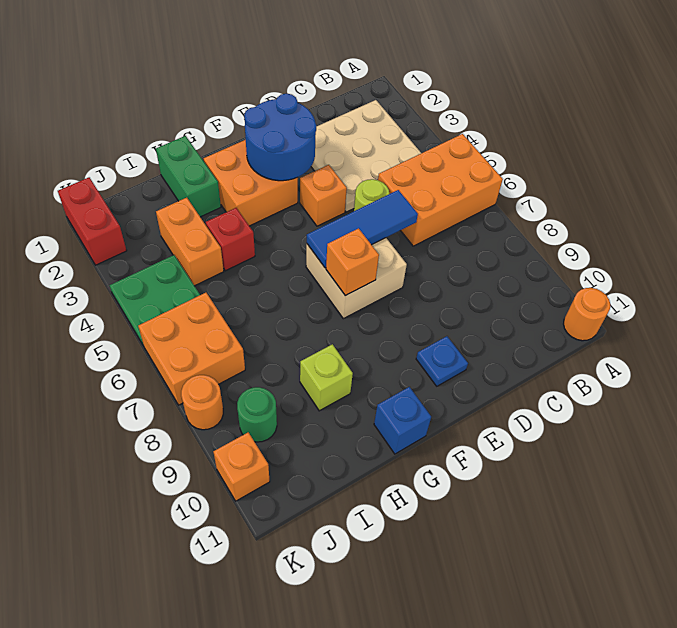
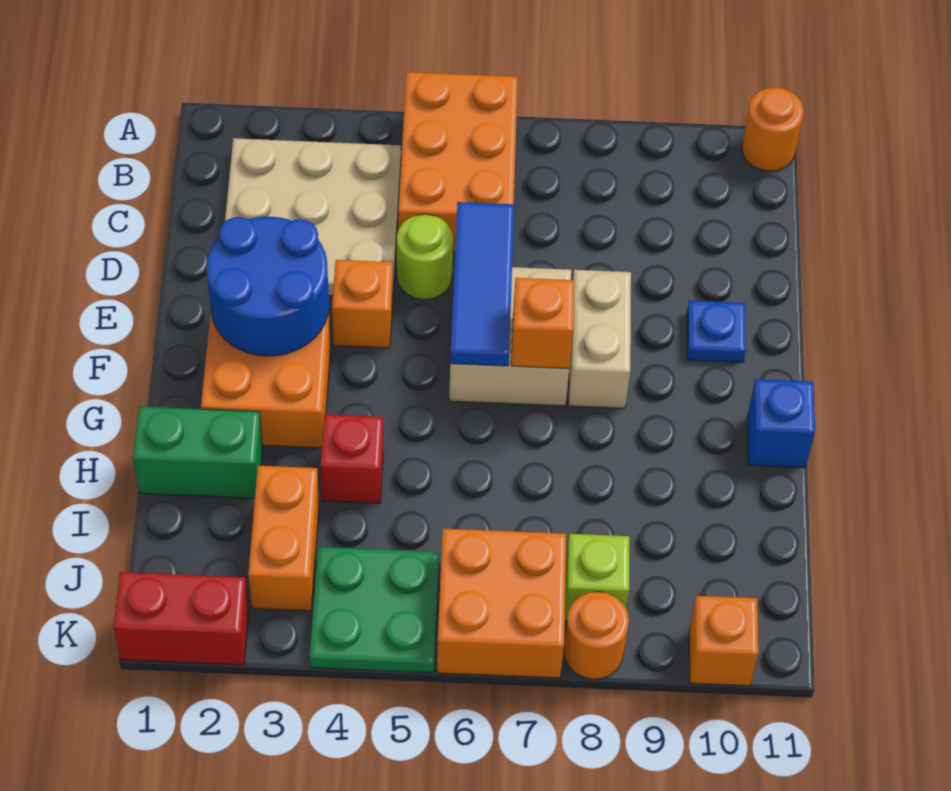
none -> tan 1x2 brick [568,270,631,408]
lime 1x1 brick [300,344,353,411] -> lime 1x1 brick moved to [565,534,629,621]
orange 1x2 brick [156,198,224,286] -> orange 1x2 brick turned to [248,466,319,611]
green 1x1 round brick [237,387,277,442] -> none

